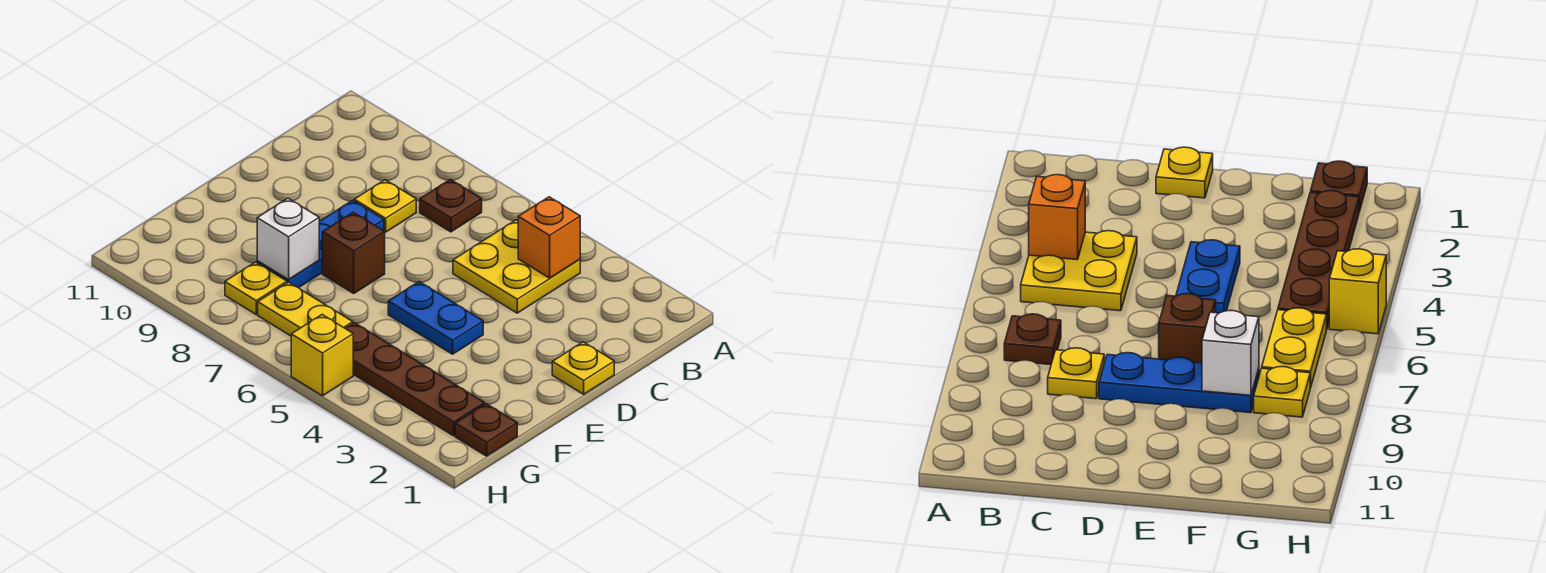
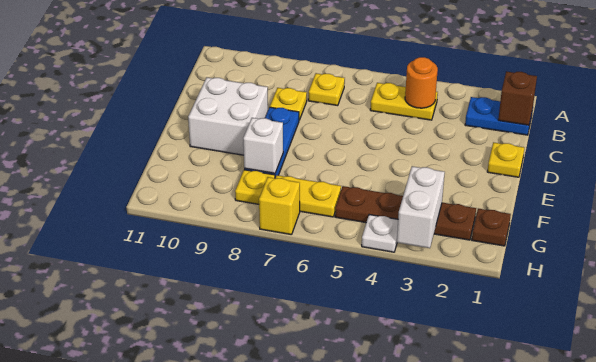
yellow 2x2 plate [453,220,580,313] -> yellow 1x2 plate [370,83,438,120]
orange 1x1 brick [518,197,580,278] -> orange 1x1 round brick [405,57,438,108]
brown 1x1 plate [420,179,482,232] -> yellow 1x1 plate [308,73,345,106]
none -> white 2x2 brick [188,78,268,155]
blue 1x2 plate [388,282,483,354] -> blue 1x2 plate moved to [465,97,533,135]
brown 1x1 brick [322,212,385,293] -> brown 1x1 brick moved to [498,71,537,125]
none -> white 1x2 brick [397,166,445,248]
none -> white 1x1 plate [362,215,398,252]
yellow 1x1 brick [291,315,353,396] -> yellow 1x1 brick moved to [259,177,300,235]

